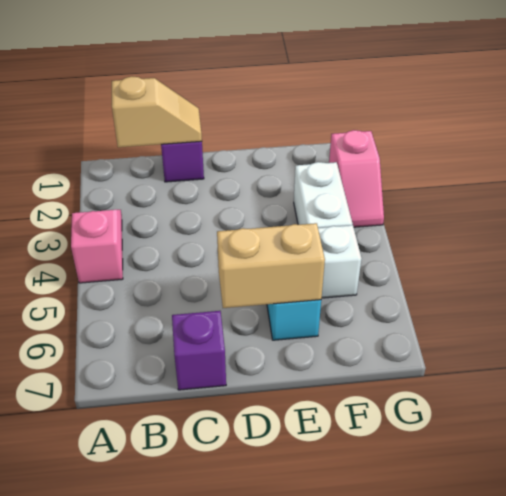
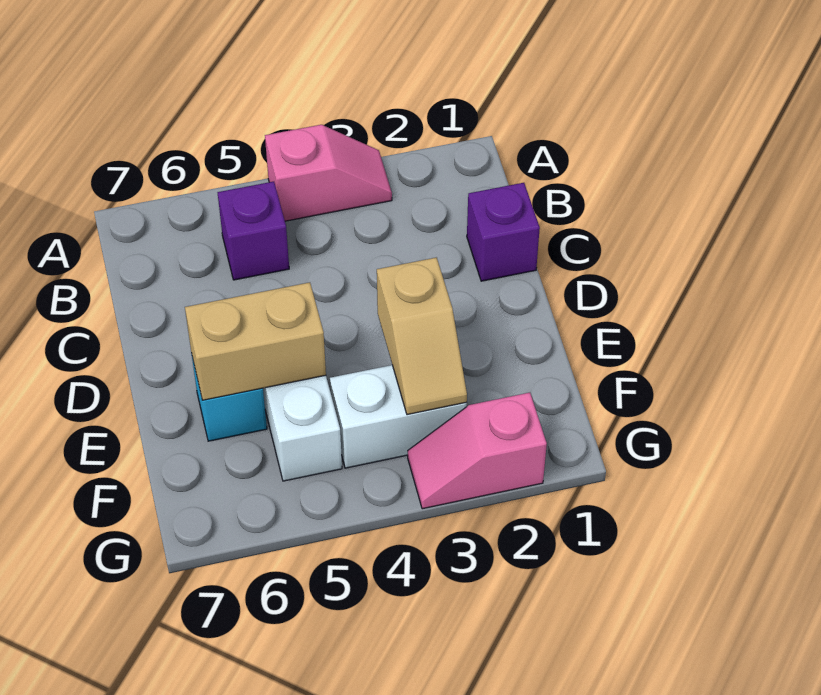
tan 1x2 slope [112,76,202,147] -> tan 1x2 slope moved to [377,258,467,415]
purple 1x1 brick [172,311,226,390] -> purple 1x1 brick moved to [218,182,289,280]
tan 1x2 brick [217,223,325,308] -> tan 1x2 brick turned to [185,282,326,400]

